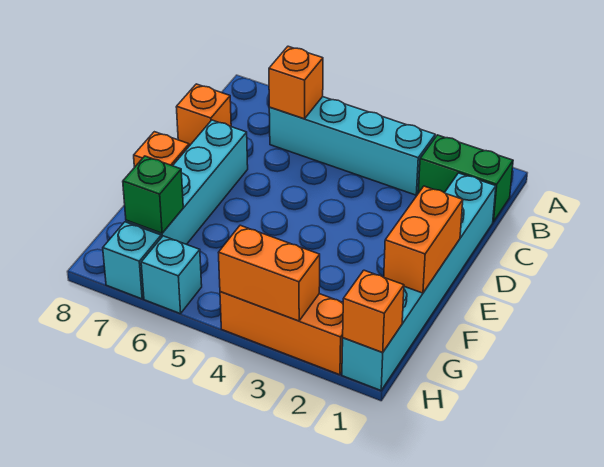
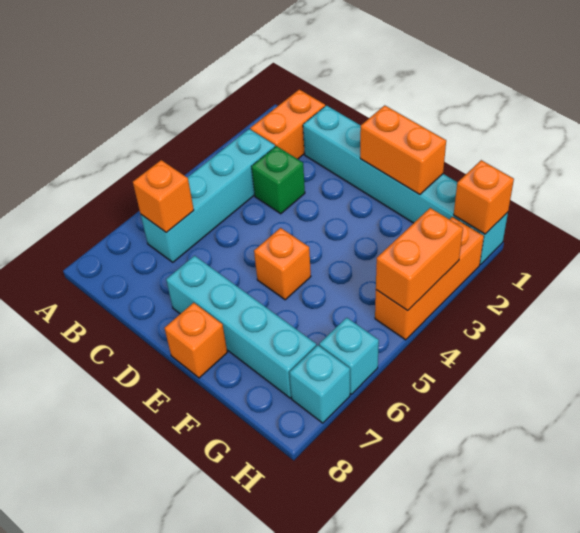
green 1x2 brick [418,135,513,222] -> orange 1x2 brick [250,89,325,159]
orange 1x1 brick [176,84,231,146] -> orange 1x1 brick moved to [254,228,311,300]
green 1x1 brick [123,156,183,233] -> green 1x1 brick moved to [252,146,305,214]

